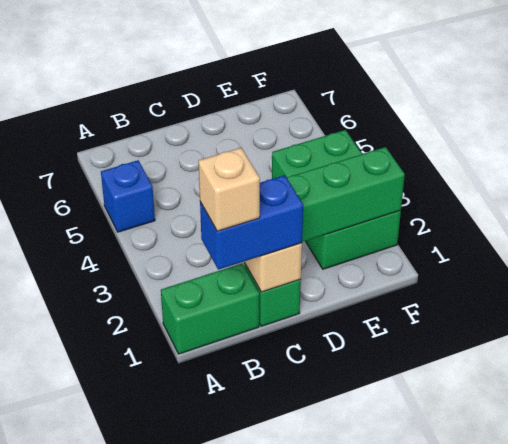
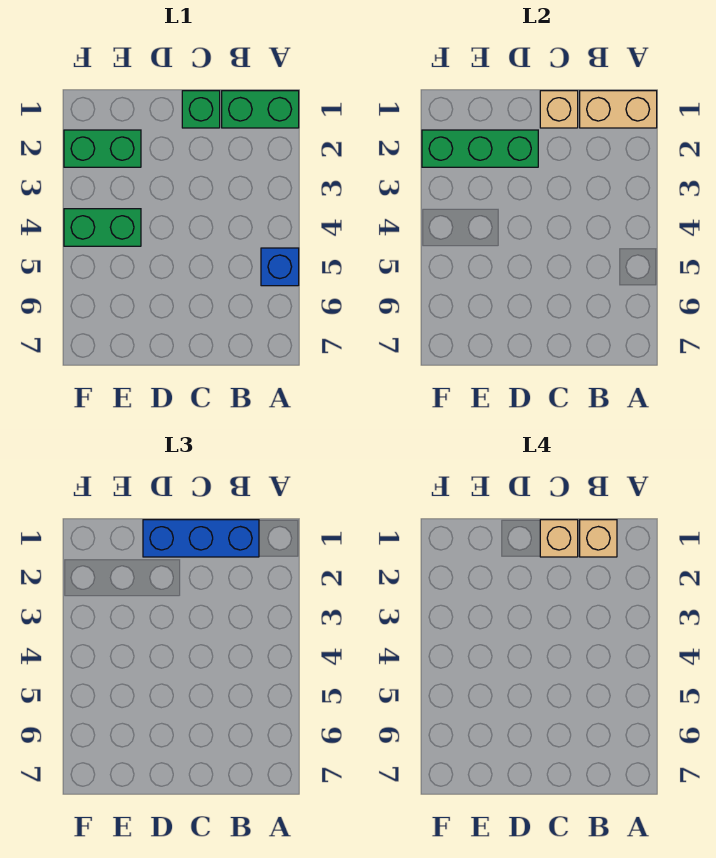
none -> tan 1x2 brick [580,91,657,128]
blue 1x2 brick [200,175,303,270] -> blue 1x3 brick [143,520,259,557]
none -> tan 1x1 brick [540,520,578,557]

